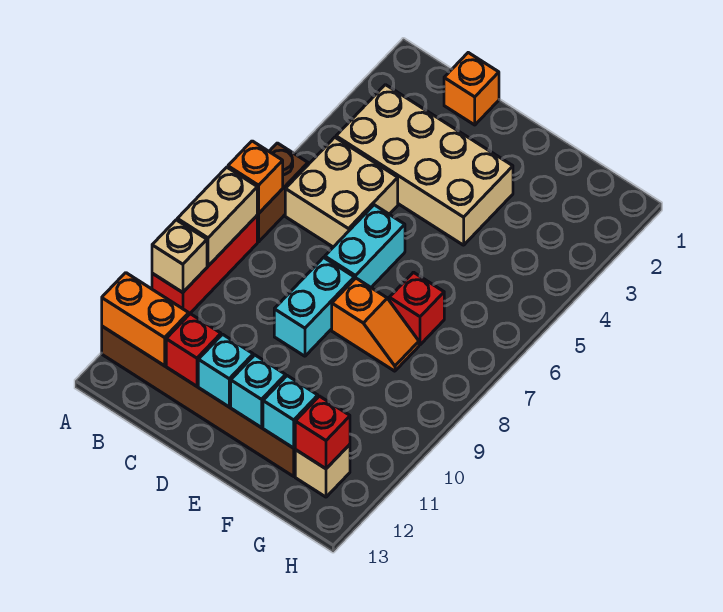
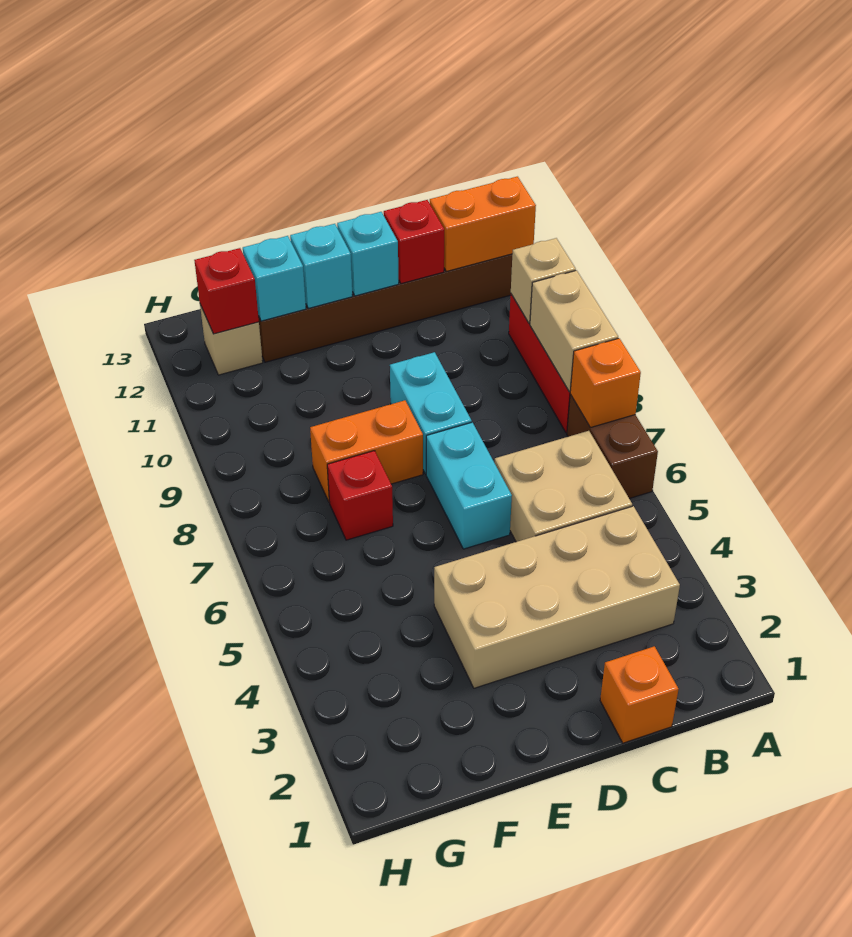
orange 1x2 slope [332,278,419,371] -> orange 1x2 brick [310,400,423,501]

